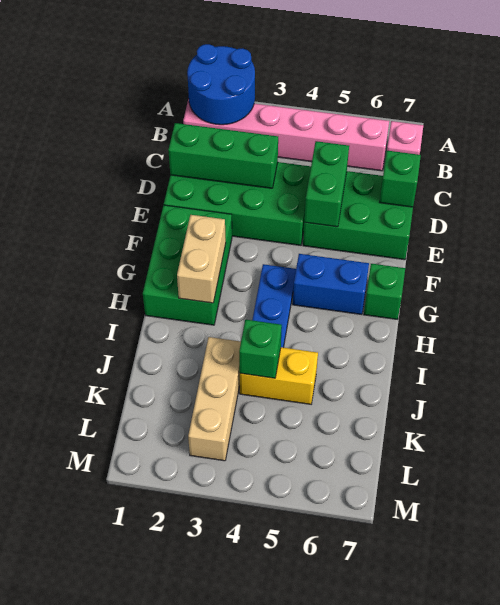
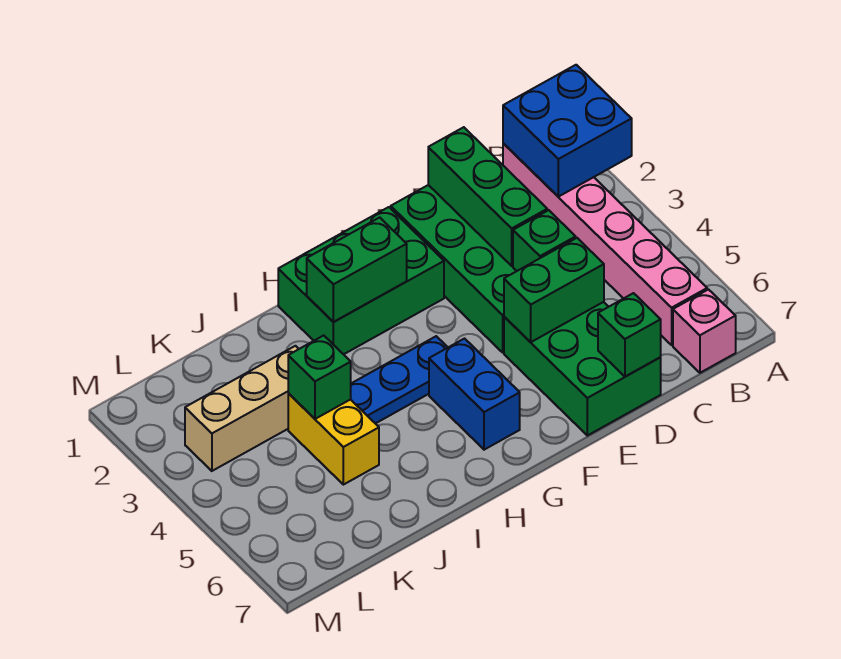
blue 2x2 round brick [187,44,255,125] -> blue 2x2 brick [503,65,632,197]
tan 1x2 brick [177,215,226,303] -> green 1x2 brick [307,217,407,322]
green 1x1 brick [364,264,405,319] -> green 1x1 brick moved to [513,210,576,271]

